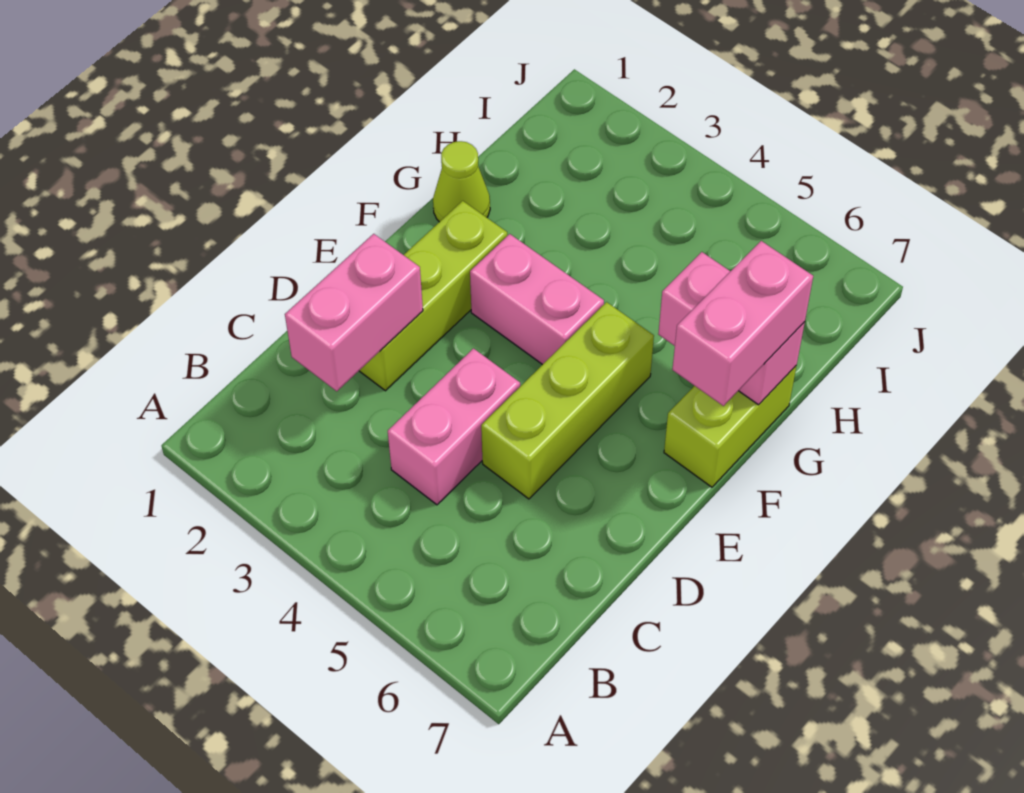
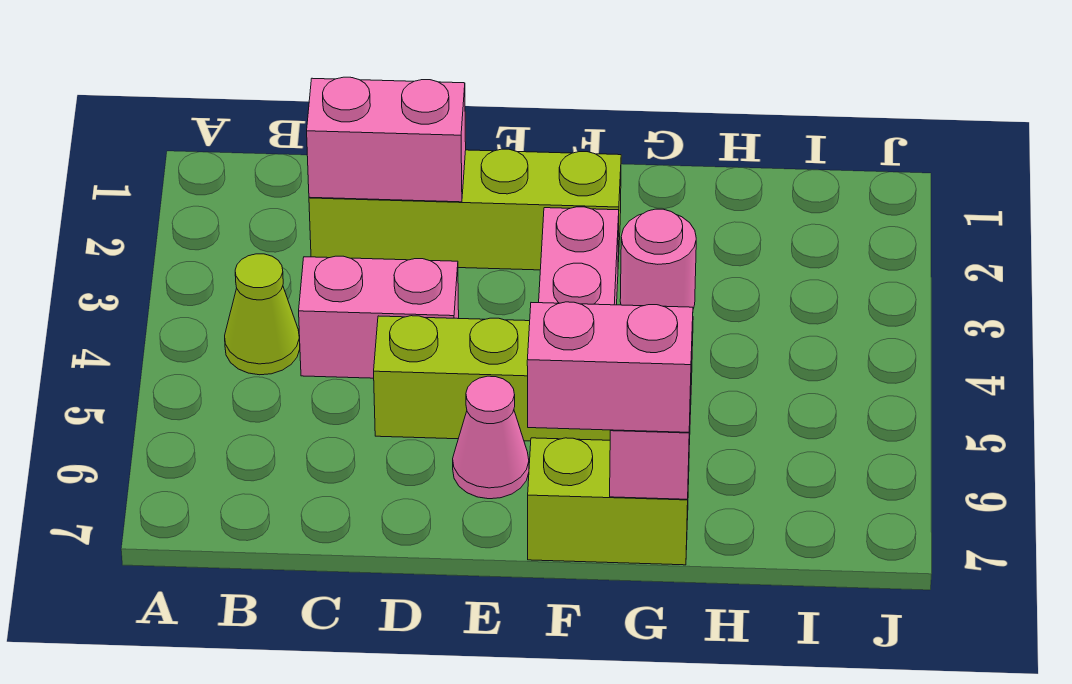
lime 1x3 brick [359,201,507,391] -> lime 1x4 brick [309,149,621,270]
none -> pink 1x1 cone [453,376,529,499]
lime 1x1 cone [433,141,490,222] -> lime 1x1 cone moved to [225,254,300,375]
none -> pink 1x1 round brick [620,209,696,309]

